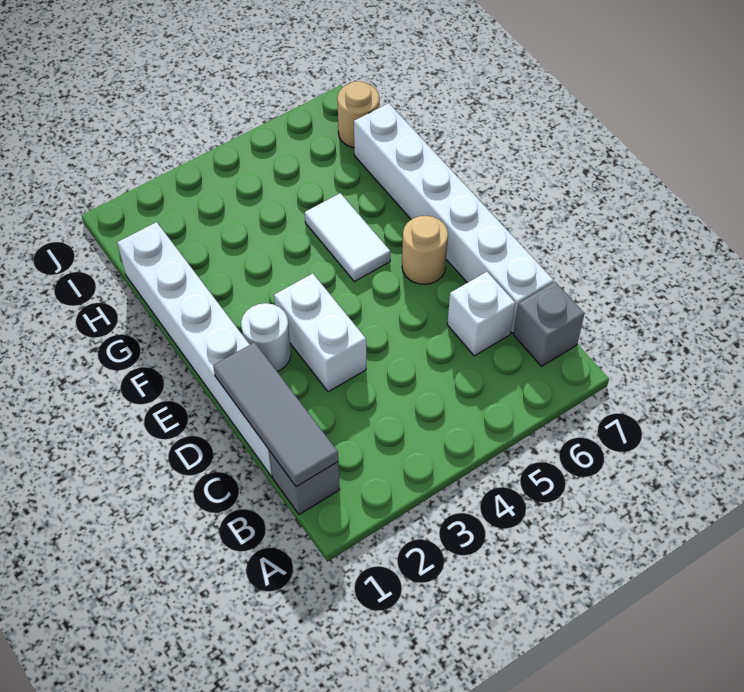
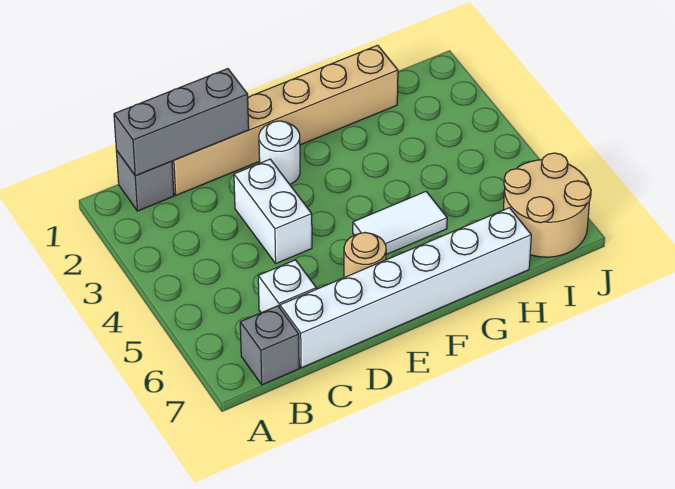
grey 1x3 tile [213,342,338,487] -> grey 1x3 brick [114,69,249,176]
white 1x6 brick [117,222,272,477] -> tan 1x6 brick [172,45,398,195]
white 1x2 brick [274,274,366,392] -> white 1x2 brick turned to [234,159,312,263]
tan 1x1 round brick [337,81,379,148] -> tan 2x2 round brick [503,153,591,257]

